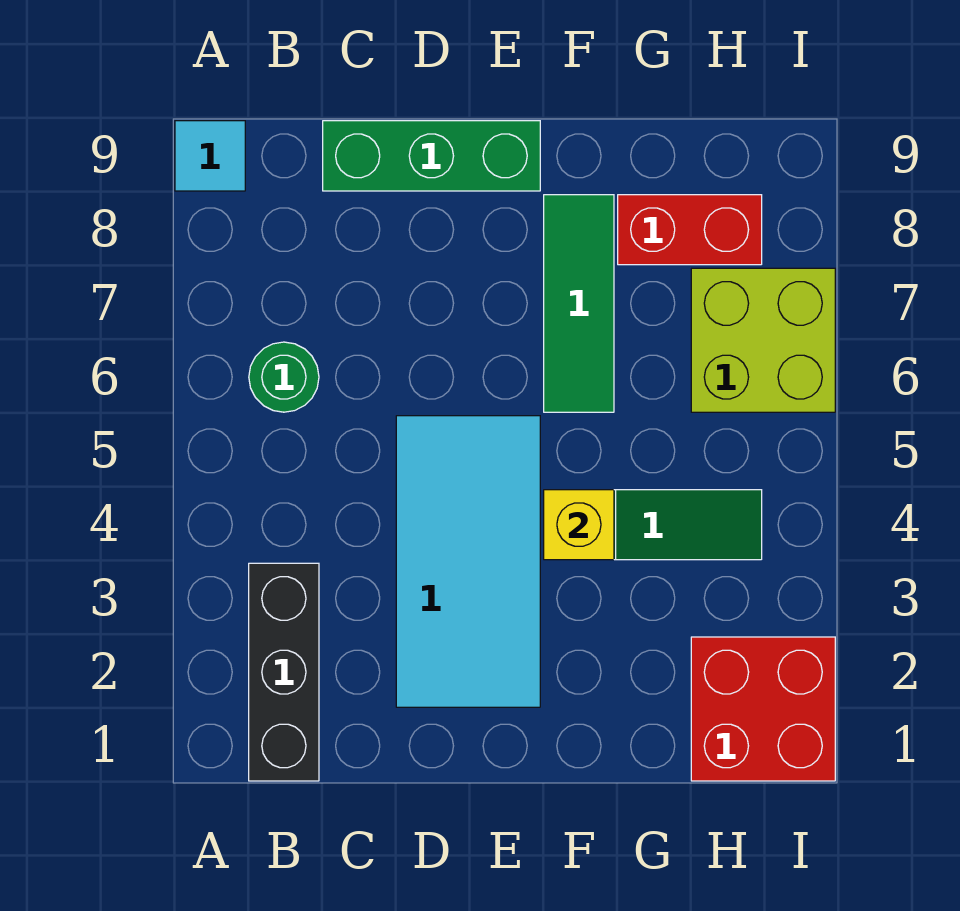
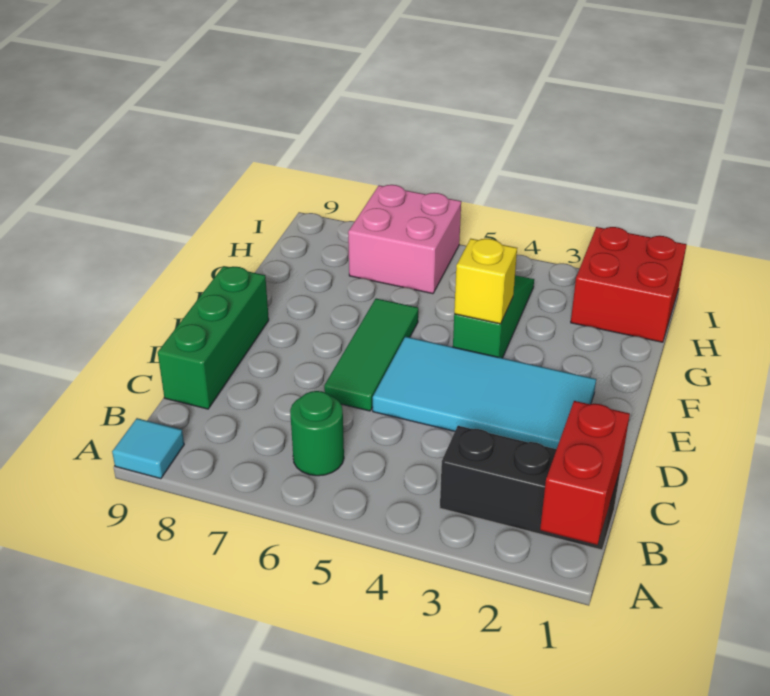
green 1x3 tile [544,195,614,412] -> green 1x3 tile turned to [324,299,418,411]
red 1x2 brick [618,195,762,265] -> red 1x2 brick moved to [540,401,630,545]
lime 2x2 brick [691,268,835,412] -> pink 2x2 brick [348,185,461,294]

